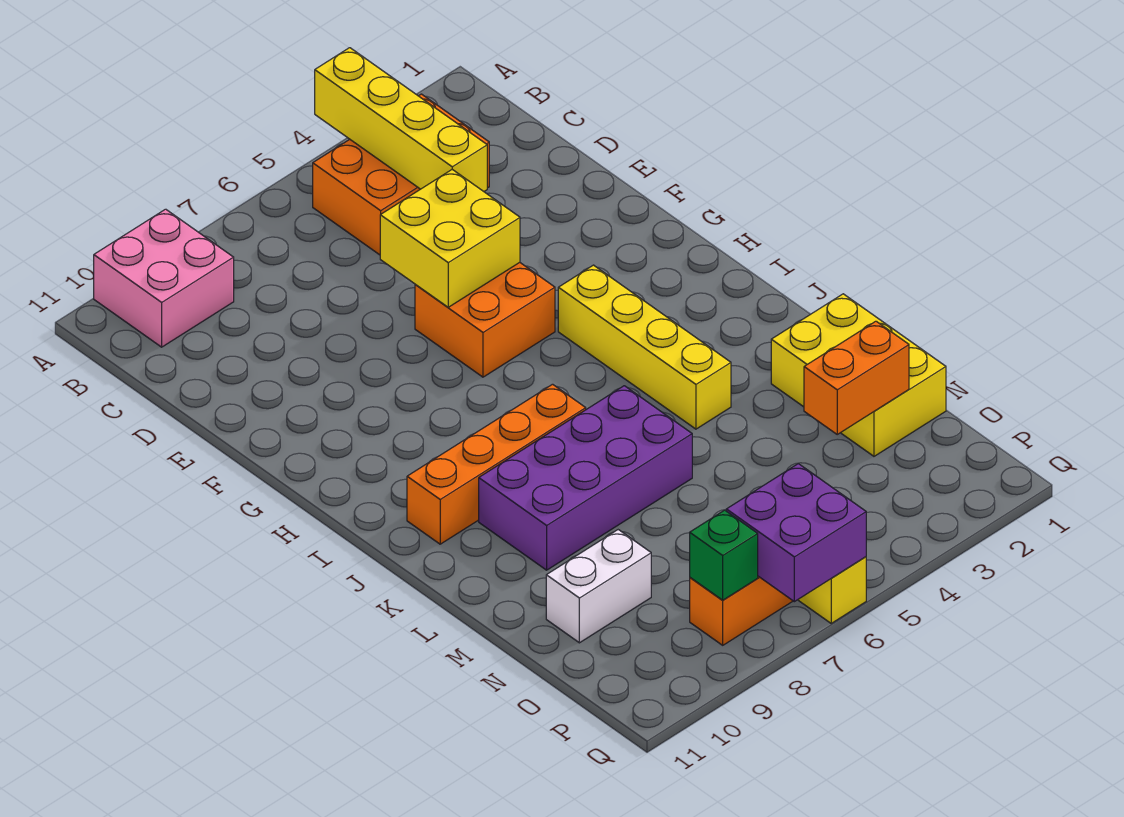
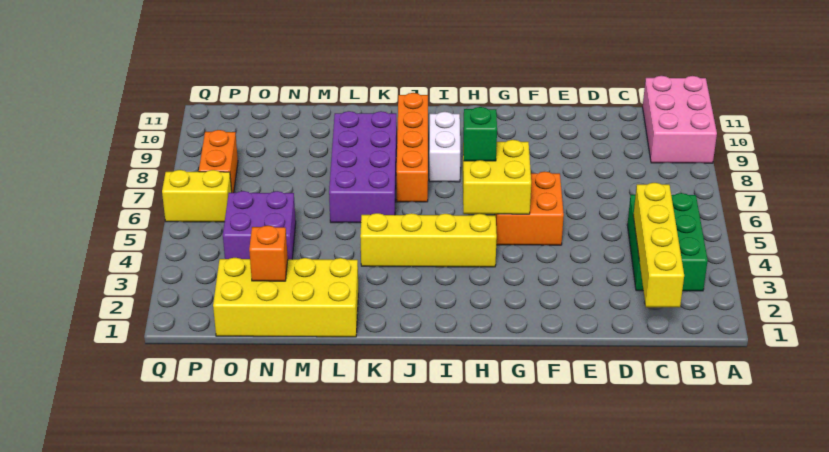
yellow 1x4 brick [315,48,487,191] -> yellow 1x4 brick turned to [633,183,684,307]
pink 2x2 brick [94,209,234,347] -> pink 2x3 brick [643,76,717,163]
orange 2x3 brick [313,94,489,255] -> green 2x3 brick [627,193,708,291]
yellow 2x2 brick [380,170,520,307] -> yellow 2x2 brick moved to [462,140,531,214]
yellow 2x3 brick [771,294,946,456] -> yellow 2x4 brick [213,258,358,337]
orange 1x2 brick [804,321,909,434] -> orange 1x1 brick [249,226,288,281]
white 1x2 brick [546,530,651,643] -> white 1x2 brick moved to [429,112,460,182]
purple 2x2 brick [726,464,866,602] -> purple 2x2 brick moved to [223,191,296,259]
green 1x1 brick [690,510,758,600] -> green 1x1 brick moved to [463,107,497,161]

